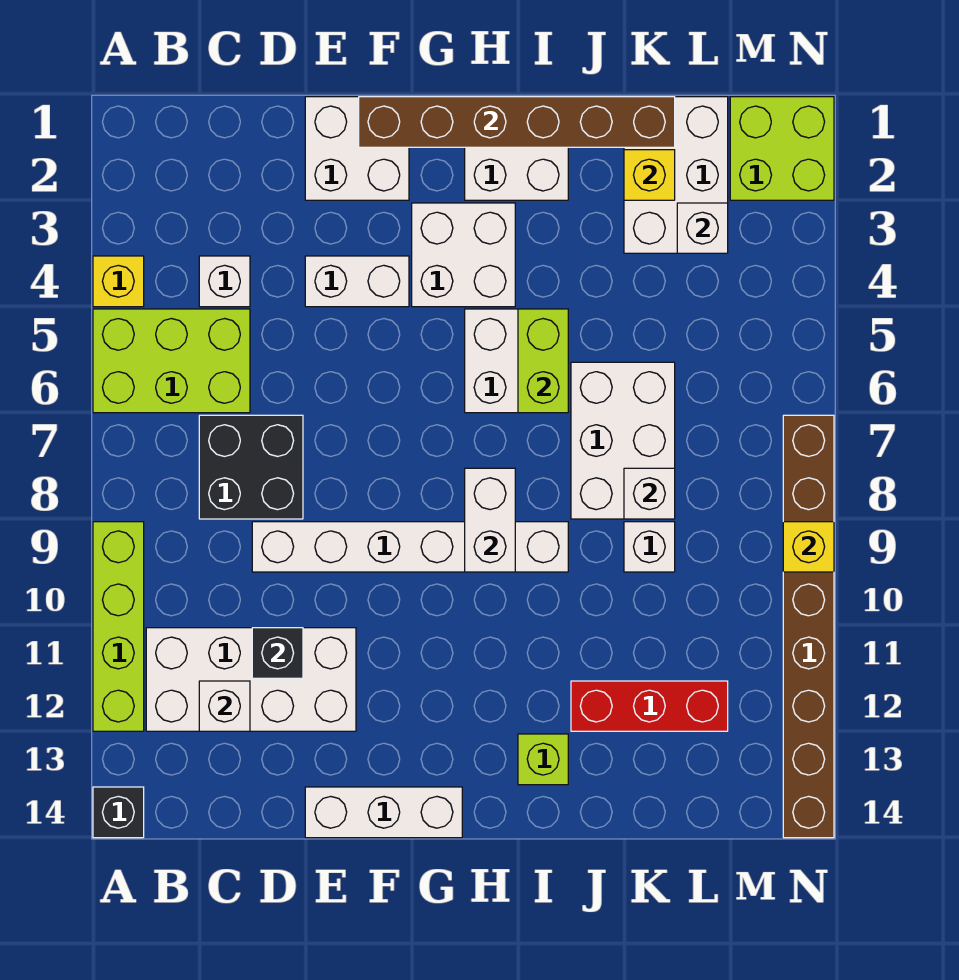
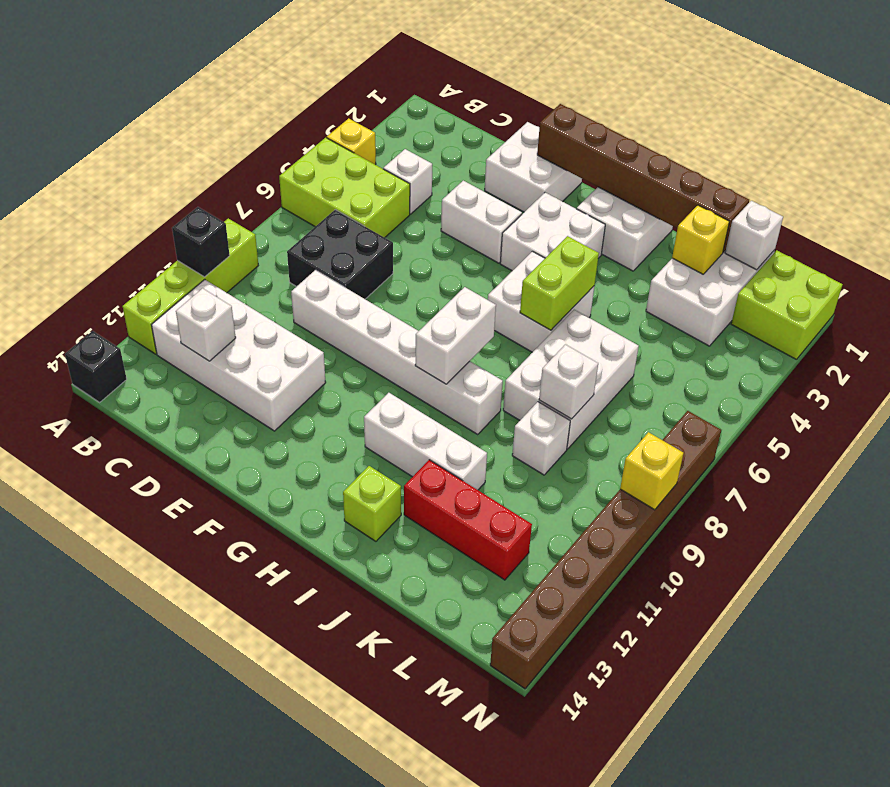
black 1x1 brick [252,628,303,678] -> black 1x1 brick moved to [172,207,230,277]
white 1x3 brick [305,787,462,838] -> white 1x3 brick moved to [364,393,487,490]
white 1x1 brick [677,203,728,253] -> white 1x1 brick moved to [725,201,783,270]

